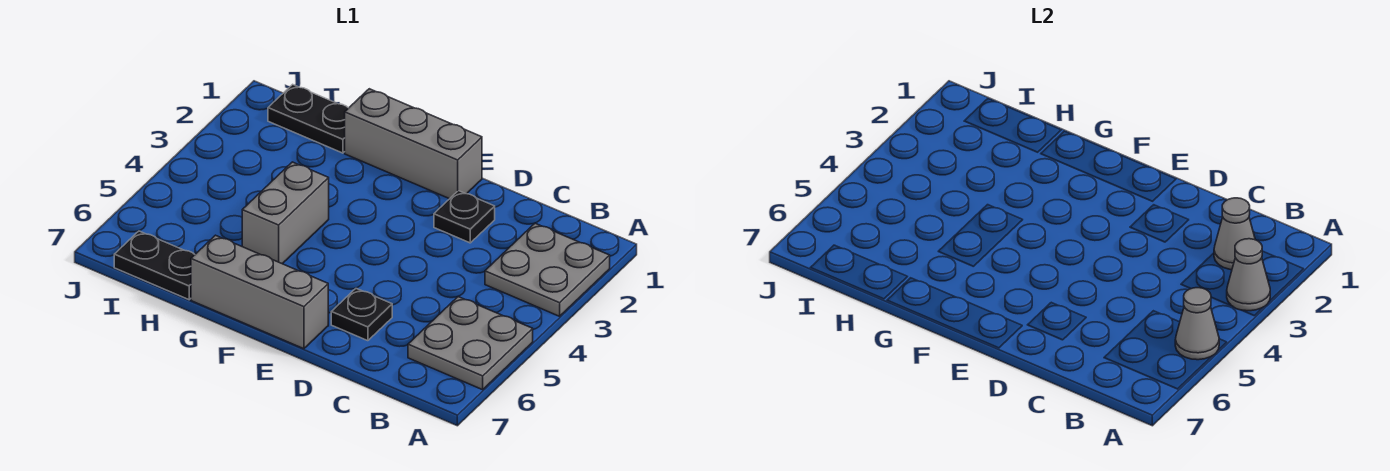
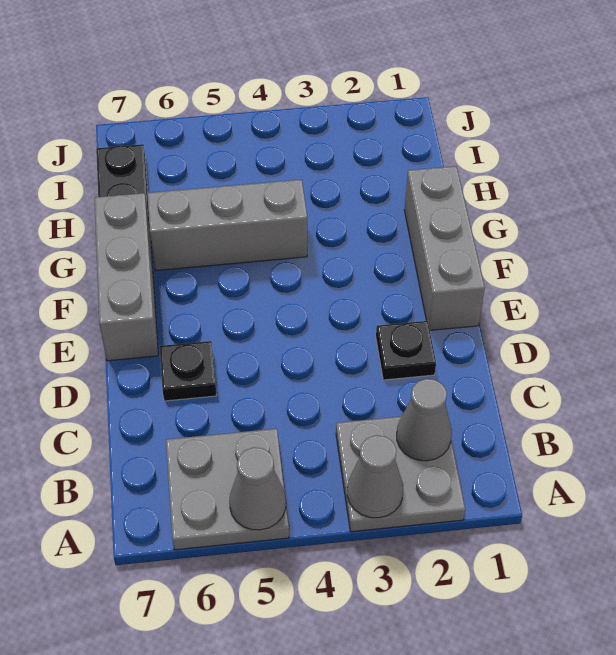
grey 1x2 brick [242,162,329,264] -> grey 1x3 brick [147,180,307,271]
black 1x2 plate [268,84,348,153] -> none

